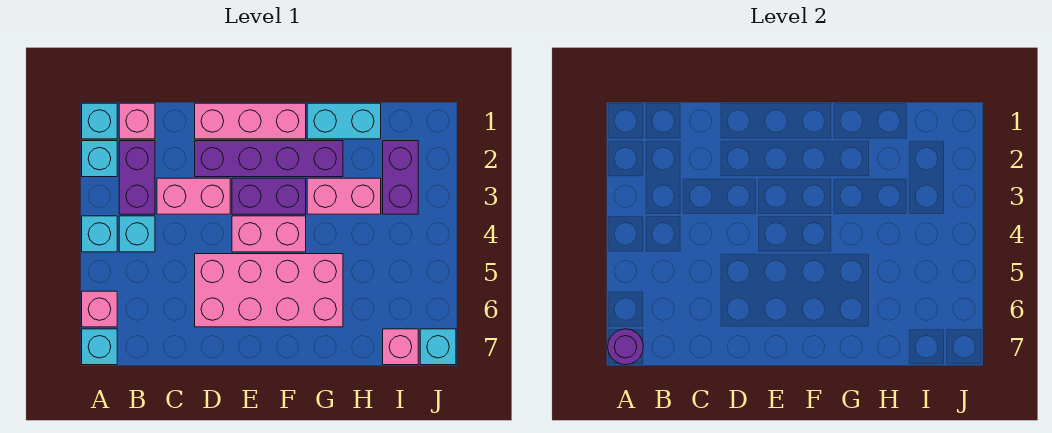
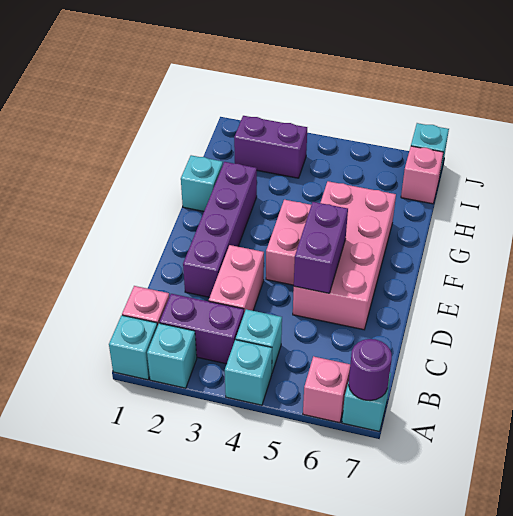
pink 1x3 brick [195,103,306,139] -> none
purple 1x2 brick [232,178,306,214] -> purple 1x2 brick moved to [294,202,348,293]
cyan 1x2 brick [307,103,381,139] -> cyan 1x1 brick [181,155,223,211]
pink 1x2 brick [307,178,381,214] -> none

